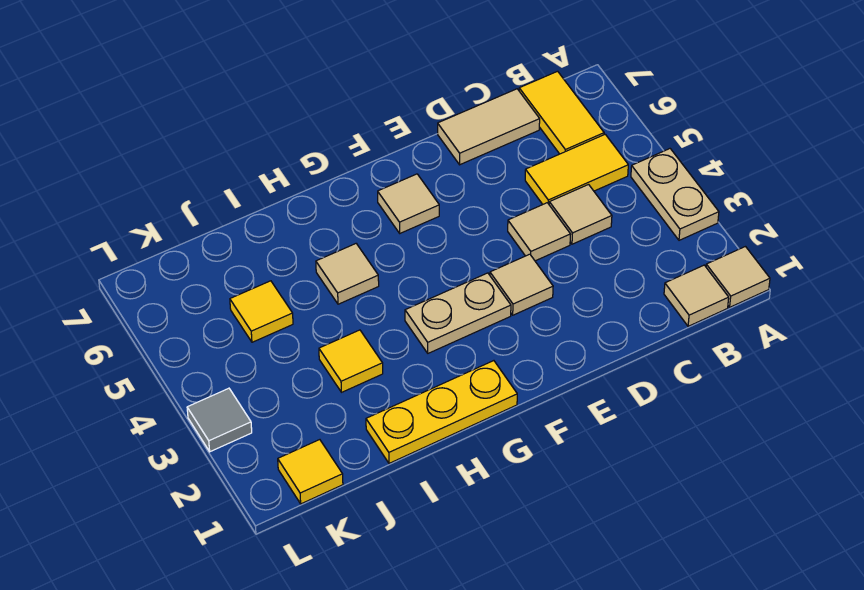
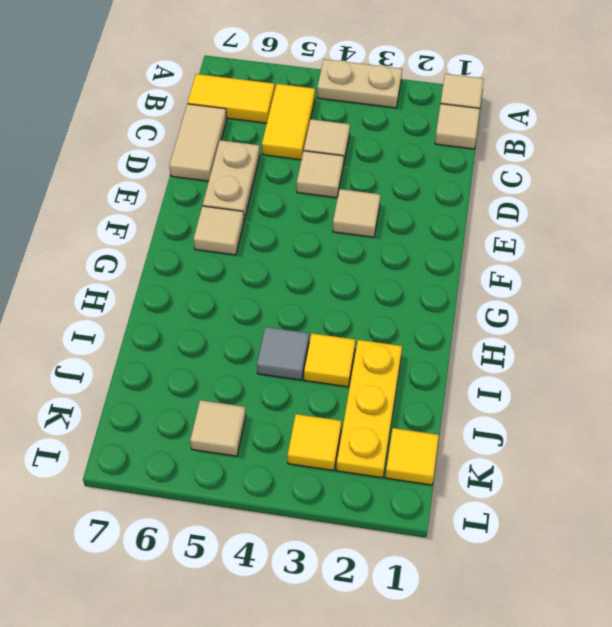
tan 1x2 plate [405,273,511,353] -> tan 1x2 plate moved to [203,140,260,220]
yellow 1x3 plate [366,361,517,463] -> yellow 1x3 plate moved to [336,340,402,478]
tan 1x1 tile [316,244,379,304] -> tan 1x1 tile moved to [190,400,246,456]
yellow 1x1 tile [230,281,293,342] -> yellow 1x1 tile moved to [288,414,341,471]
grey 1x1 tile [187,388,252,452] -> grey 1x1 tile moved to [257,327,309,380]

